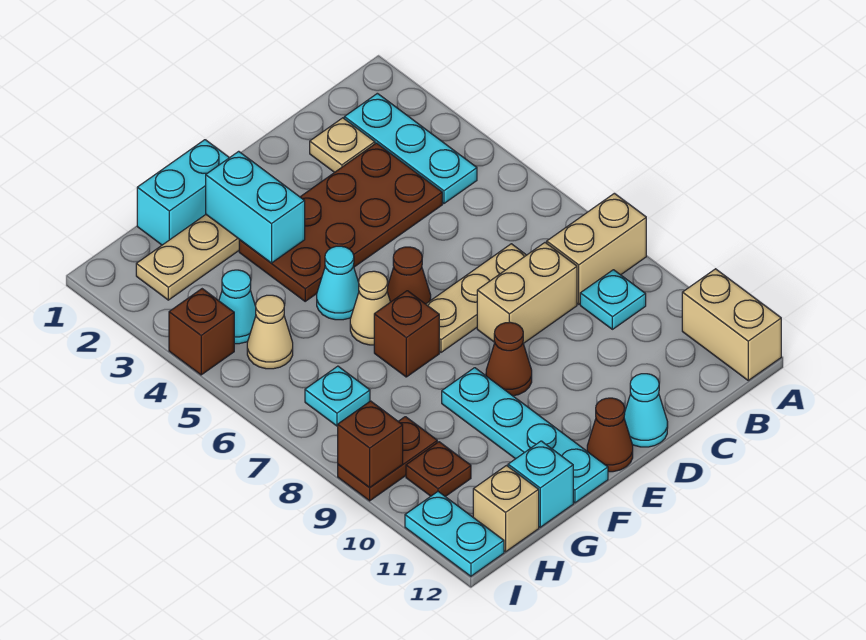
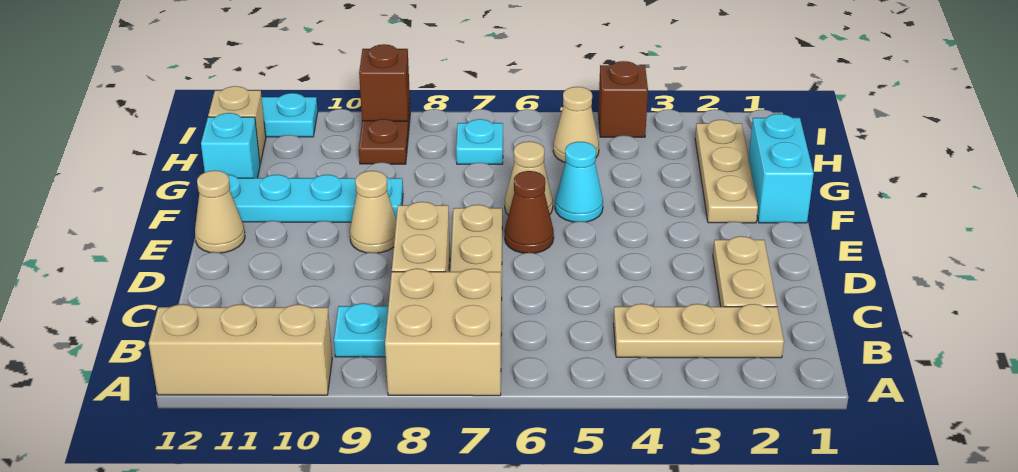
tan 1x2 brick [547,193,646,304] -> tan 2x2 brick [385,268,501,396]
tan 1x2 brick [682,269,781,380] -> tan 1x3 brick [149,304,332,395]
cyan 1x3 plate [344,93,477,204] -> tan 1x3 plate [614,304,784,358]
tan 1x1 plate [310,118,375,172] -> tan 1x2 plate [713,236,777,307]
brown 2x4 plate [239,143,442,301] -> none
cyan 1x1 cone [624,374,668,447] -> none
brown 1x1 cone [486,322,532,396] -> tan 1x1 cone [350,171,396,253]
brown 1x1 cone [587,398,633,472] -> tan 1x1 cone [195,170,245,253]
cyan 1x2 brick [206,151,305,263] -> none
brown 1x1 brick [374,291,439,377] -> none
cyan 1x1 cone [219,270,256,344] -> none
brown 1x1 plate [406,442,471,497] -> none

